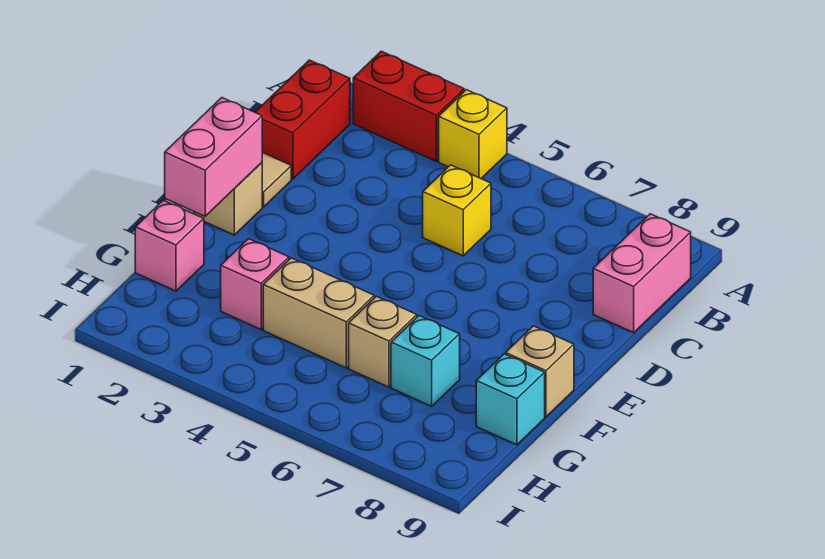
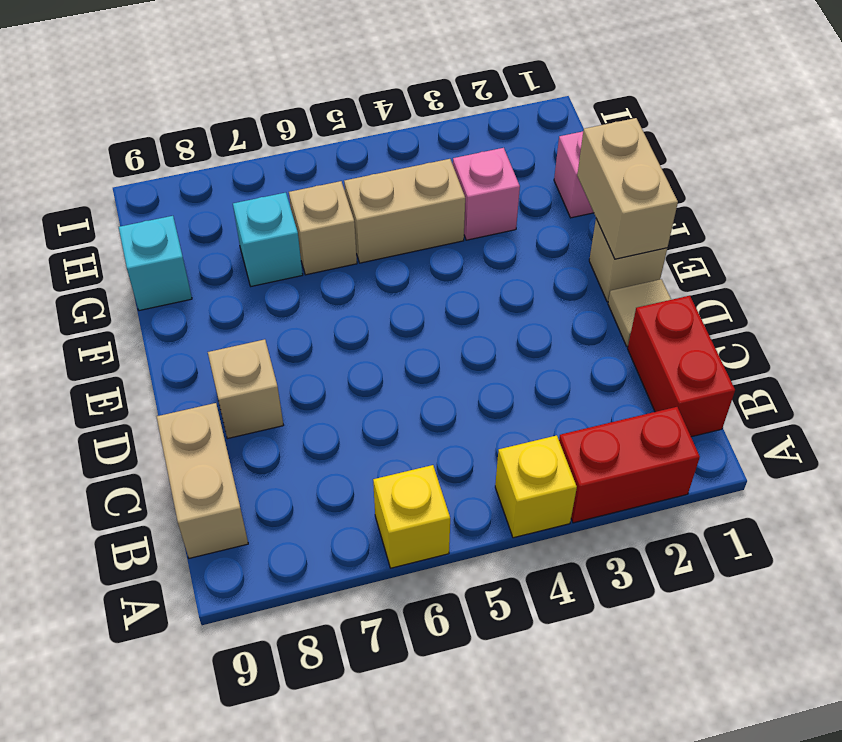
pink 1x2 brick [593,214,691,333] -> tan 1x2 brick [157,403,248,558]
yellow 1x1 brick [423,165,491,256] -> yellow 1x1 brick moved to [373,465,450,568]
pink 1x2 brick [165,98,262,216] -> tan 1x2 brick [577,118,678,259]
tan 1x1 brick [506,326,574,417] -> tan 1x1 brick moved to [208,339,283,439]

